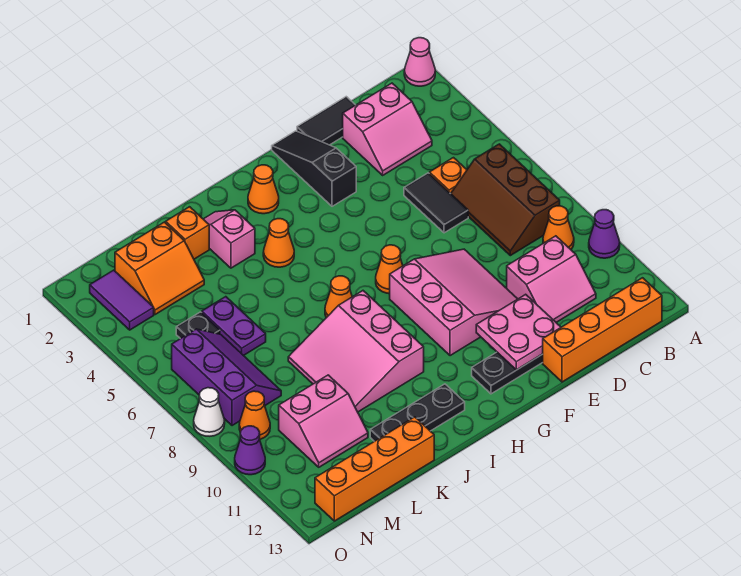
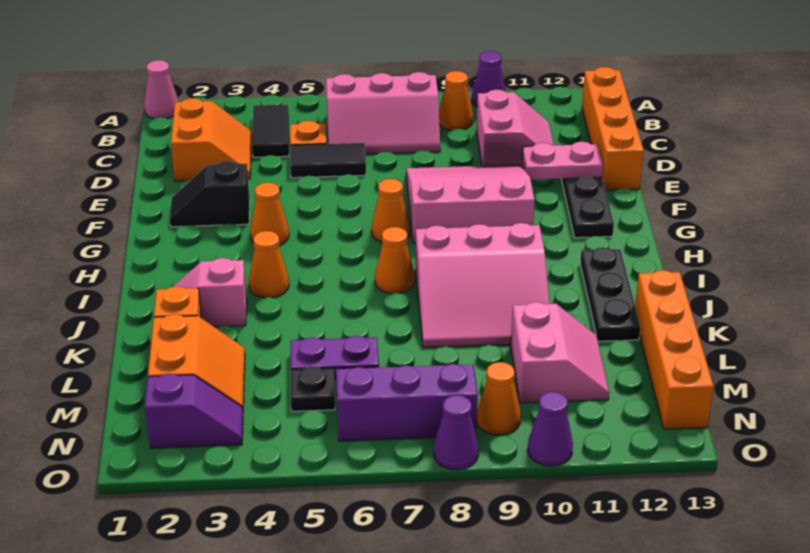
brown 2x3 slope [451,144,560,256] -> pink 2x3 slope [326,72,440,154]
pink 2x2 slope [343,83,432,175] -> orange 2x2 slope [171,98,252,181]
black 1x2 tile [297,97,355,145] -> black 1x2 tile moved to [252,105,289,157]
pink 2x2 plate [476,294,561,370] -> pink 1x2 plate [522,142,603,180]
black 1x3 slope [272,131,356,206] -> black 1x2 slope [170,161,250,227]
orange 1x1 cone [248,165,279,214] -> orange 1x1 cone moved to [250,183,289,245]
purple 1x2 tile [90,270,154,330] -> purple 1x2 slope [145,374,243,448]
white 1x1 cone [194,388,225,436] -> purple 1x1 cone [434,395,479,470]

